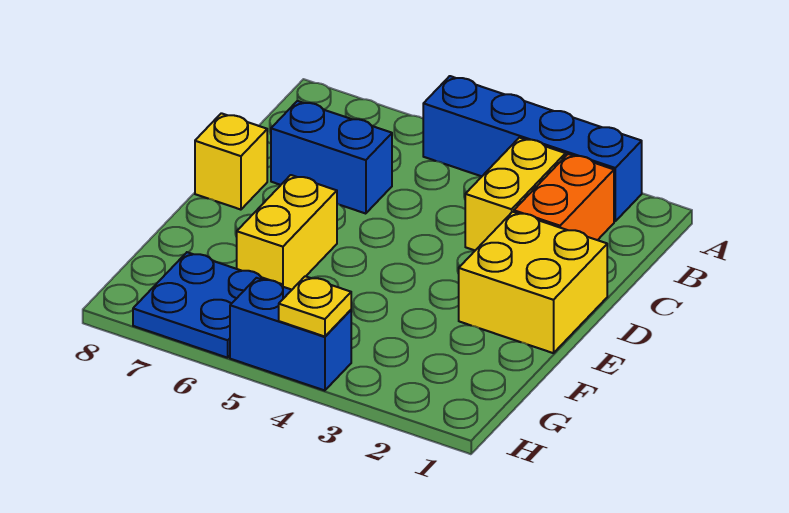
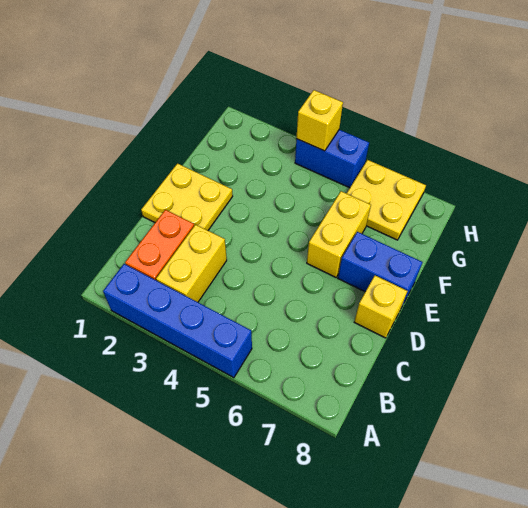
blue 1x2 brick [271,101,392,214] -> blue 1x2 brick moved to [338,232,423,306]
yellow 2x2 brick [459,212,607,353] -> yellow 2x2 plate [141,164,233,230]
blue 2x2 plate [133,252,282,358] -> yellow 2x2 plate [347,160,426,240]
yellow 1x1 plate [279,276,351,337] -> yellow 1x1 brick [296,90,343,151]

